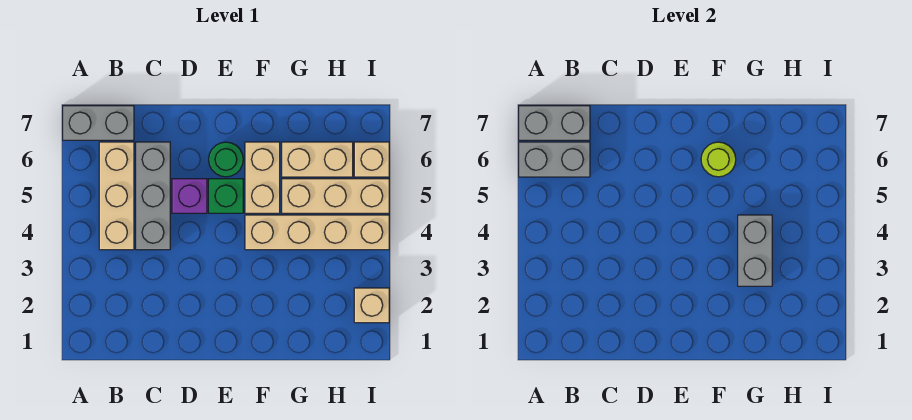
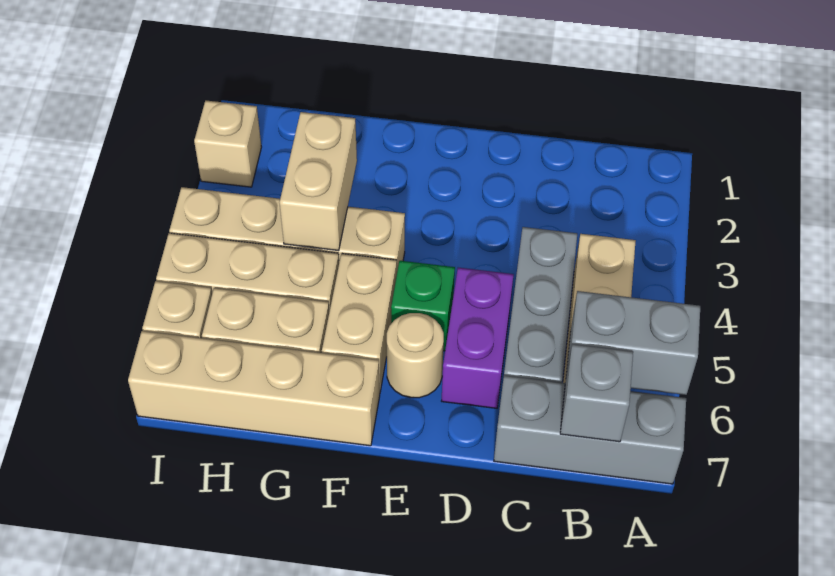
grey 1x2 brick [63,106,134,140] -> grey 1x3 brick [494,376,686,484]
grey 1x2 brick [519,106,590,140] -> grey 1x1 brick [560,344,633,442]
purple 1x1 brick [172,179,207,213] -> purple 1x2 brick [442,268,514,408]
green 1x1 round brick [209,142,243,177] -> tan 1x1 round brick [387,313,444,398]
lime 1x1 round brick [701,142,736,177] -> none
none -> tan 1x4 brick [128,331,380,446]
grey 1x2 brick [738,215,772,286] -> tan 1x2 brick [279,112,357,251]

